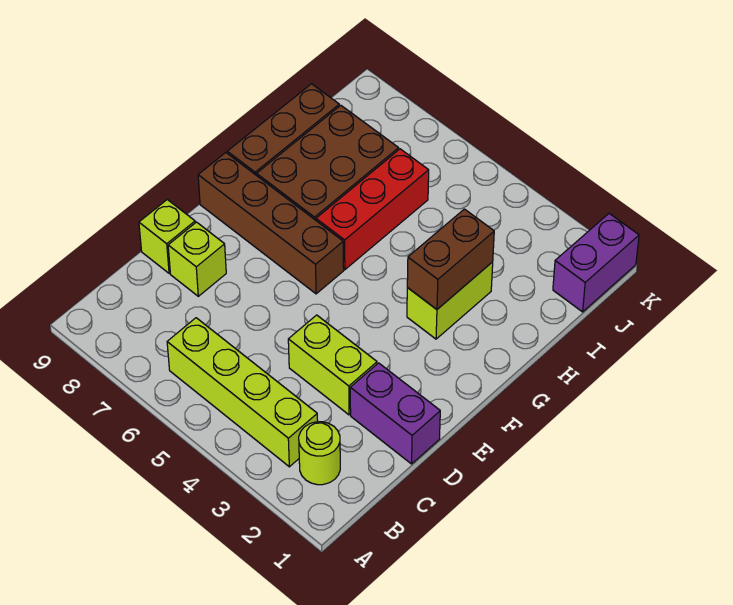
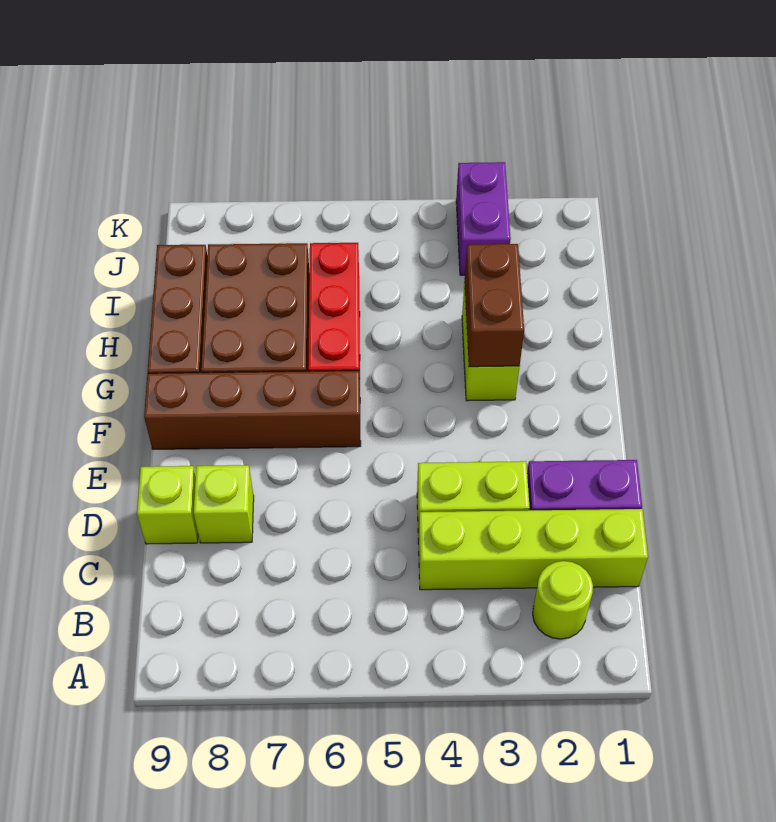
lime 1x4 brick [167,318,318,467] -> lime 1x4 brick moved to [418,509,648,590]
purple 1x2 brick [553,214,639,312] -> purple 1x2 brick moved to [456,162,511,275]

